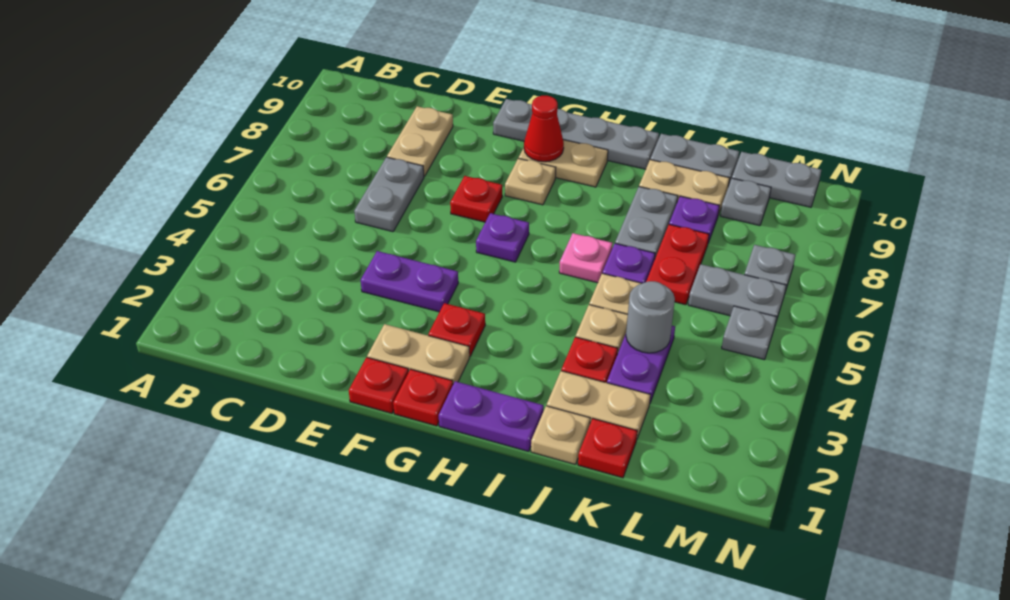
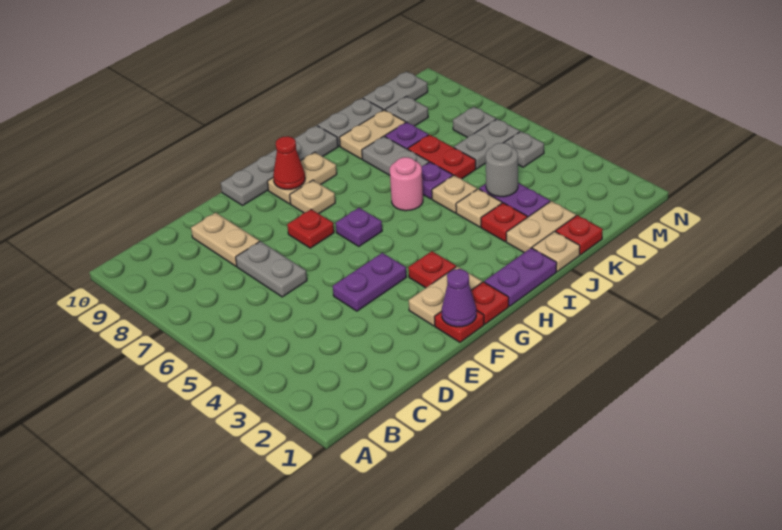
none -> purple 1x1 cone [442,269,476,327]
pink 1x1 plate [559,233,613,283] -> pink 1x1 round brick [390,157,423,211]

